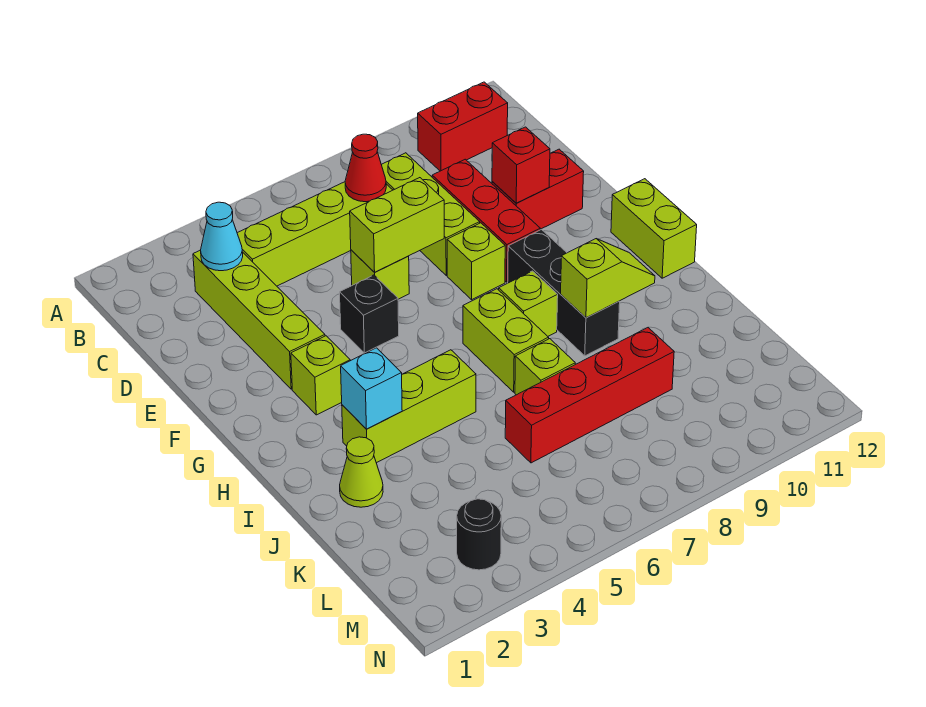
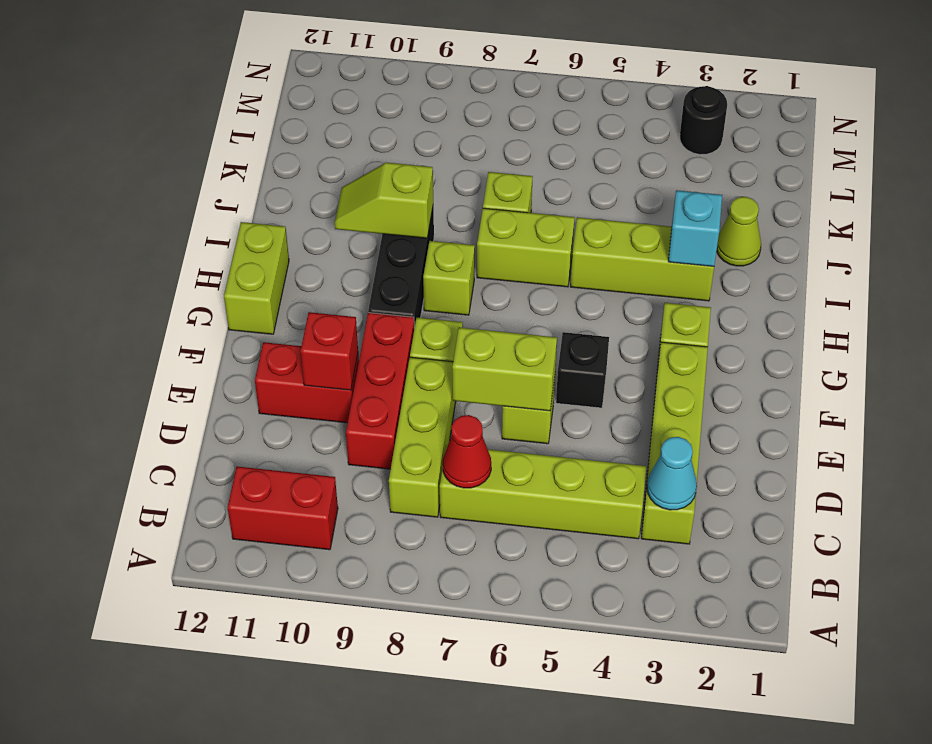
lime 1x2 brick [463,289,549,392] -> lime 1x2 brick turned to [477,208,575,287]
red 1x4 brick [505,328,674,463] -> none

